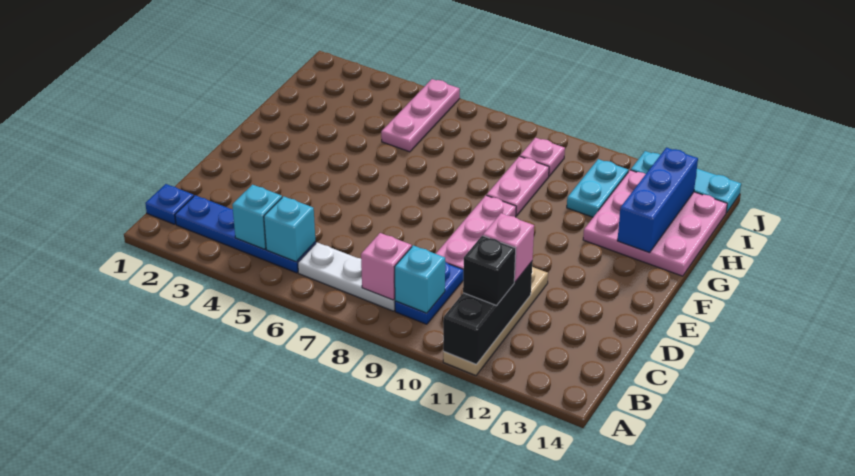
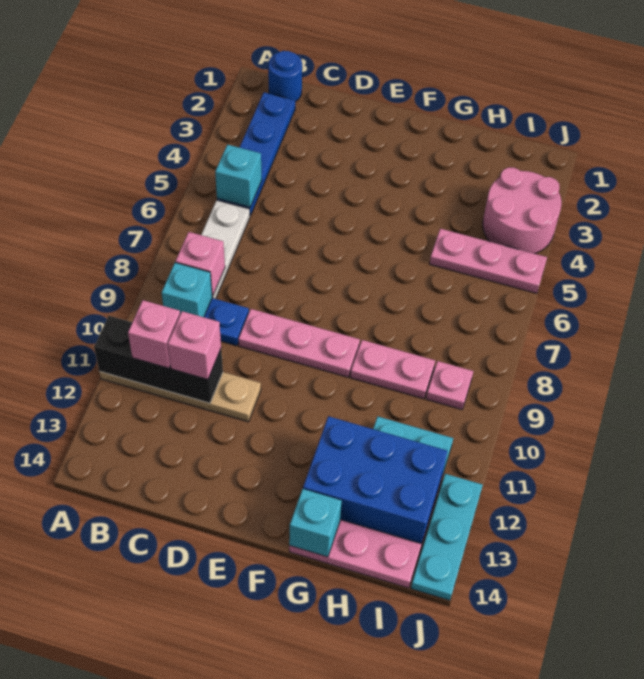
blue 1x1 plate [145,184,194,224] -> blue 1x1 round brick [268,51,302,102]
cyan 1x1 brick [232,185,282,249] -> cyan 1x1 brick moved to [289,489,342,557]
black 1x1 brick [463,236,516,306] -> pink 1x1 brick [128,300,180,368]
blue 1x3 brick [617,148,698,253] -> blue 2x3 brick [303,416,447,544]
none -> pink 2x2 round brick [483,167,561,254]

